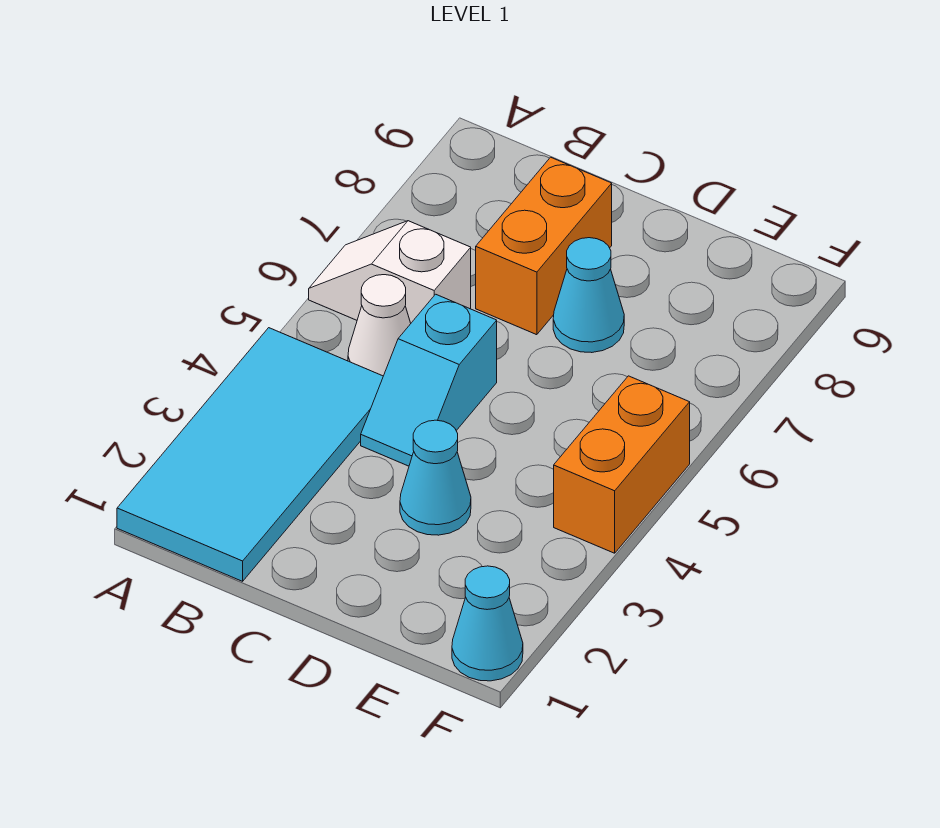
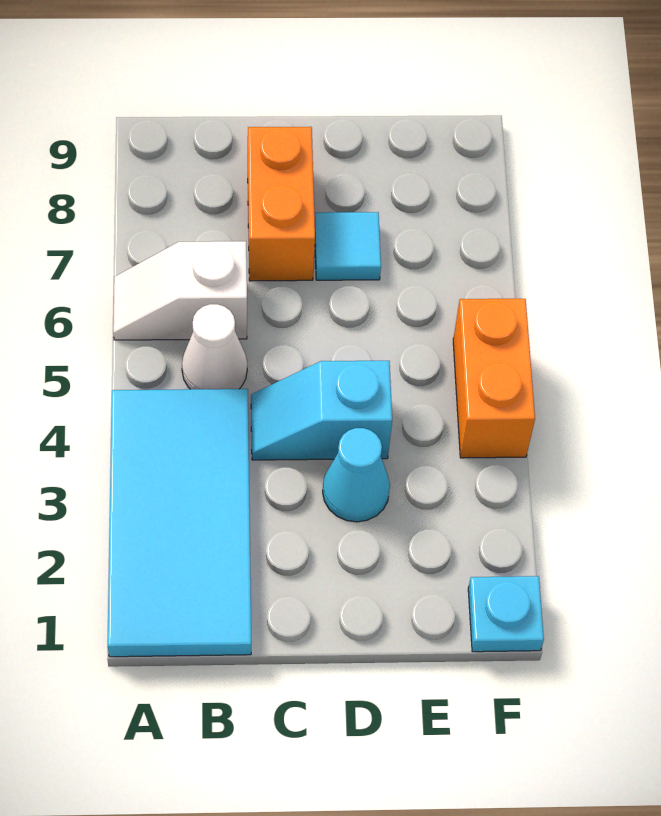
cyan 1x2 slope [361,294,497,466] -> cyan 1x2 slope turned to [251,361,392,460]
cyan 1x1 cone [553,238,624,353] -> cyan 1x1 tile [315,212,381,280]
cyan 1x1 cone [452,566,523,681] -> cyan 1x1 plate [468,576,544,652]

